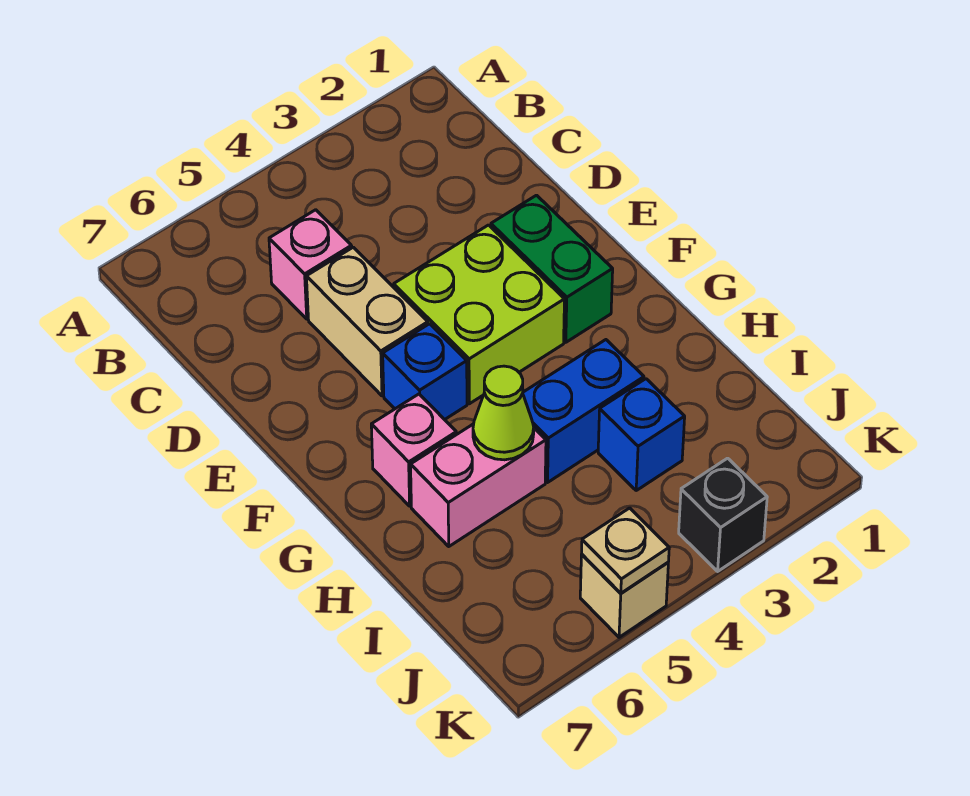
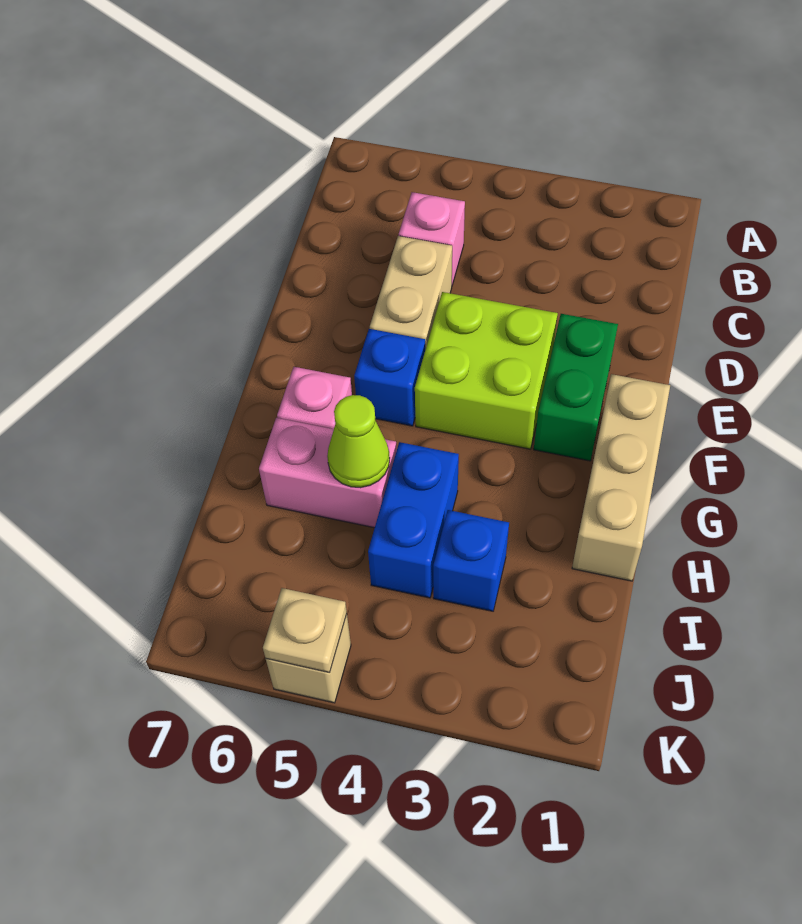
none -> tan 1x3 brick [572,374,670,581]
blue 1x2 brick [523,340,644,482] -> blue 1x2 brick turned to [368,442,459,598]
black 1x1 brick [679,458,767,571] -> none

